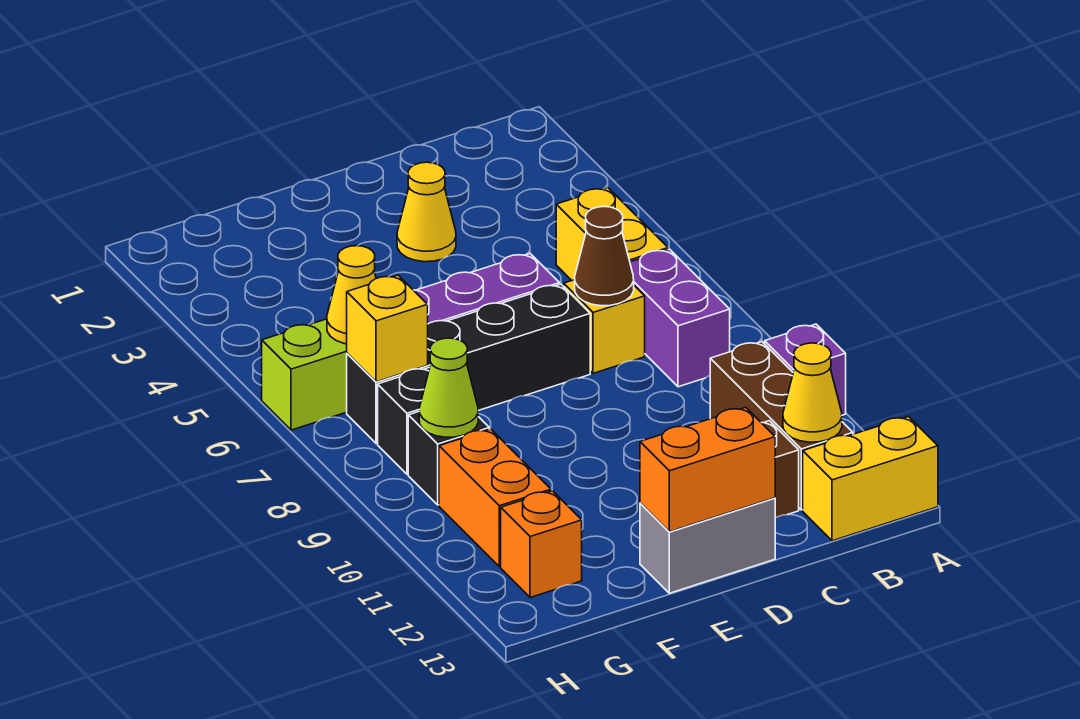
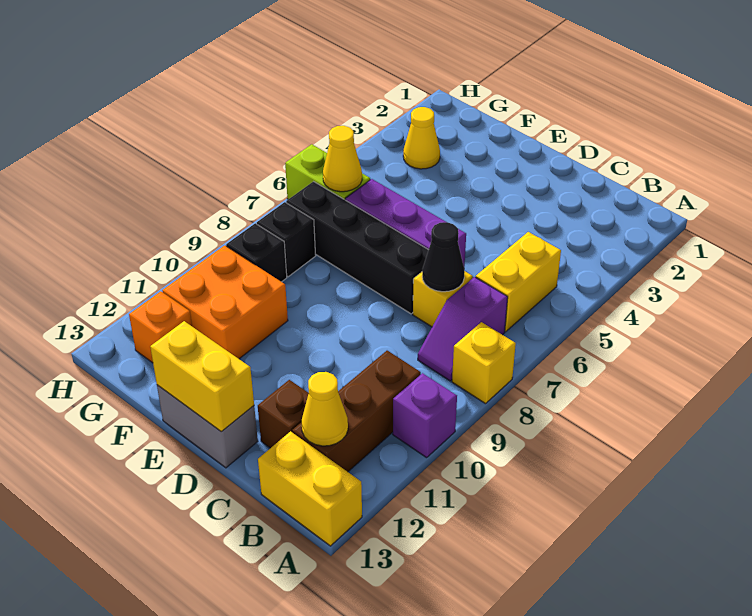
purple 1x2 brick [630,249,730,387] -> purple 1x2 slope [418,277,508,381]
brown 1x1 cone [575,207,634,306] -> black 1x1 cone [422,222,465,292]
yellow 1x1 cone [397,162,456,262] -> yellow 1x1 cone moved to [403,107,440,169]
orange 1x2 brick [640,407,775,532] -> yellow 1x2 brick [150,321,254,431]
yellow 1x1 brick [347,275,428,382] -> yellow 1x1 brick moved to [452,322,516,404]
lime 1x1 cone [419,338,478,437] -> none
orange 1x2 brick [439,429,551,567] -> orange 2x2 brick [162,245,288,359]

